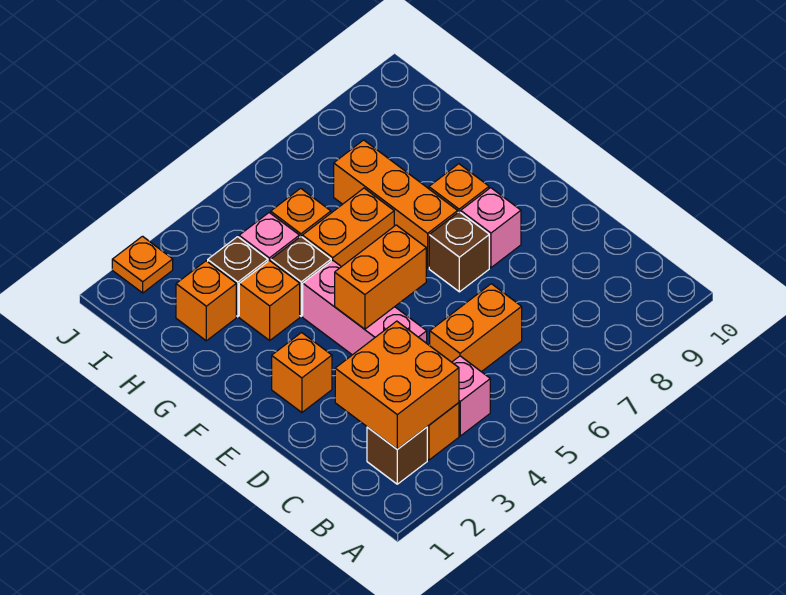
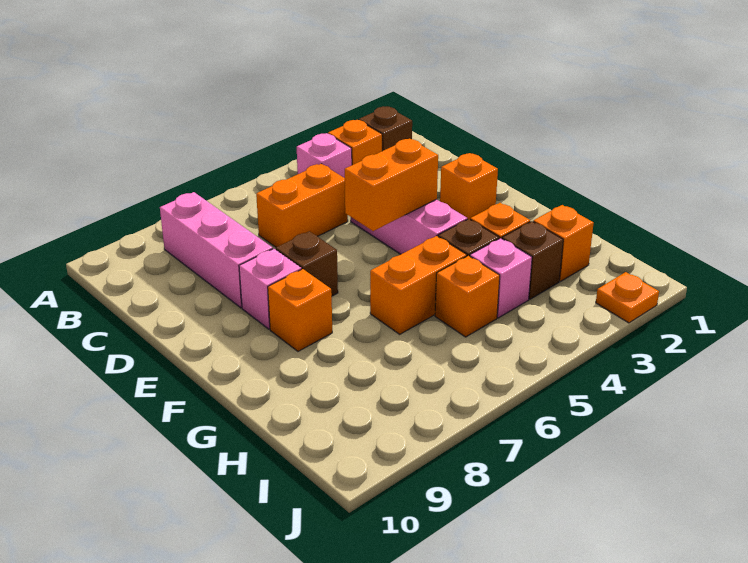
orange 2x2 brick [335,321,459,449] -> none
none -> pink 1x3 brick [160,192,273,308]
orange 1x3 brick [334,140,458,268] -> none

